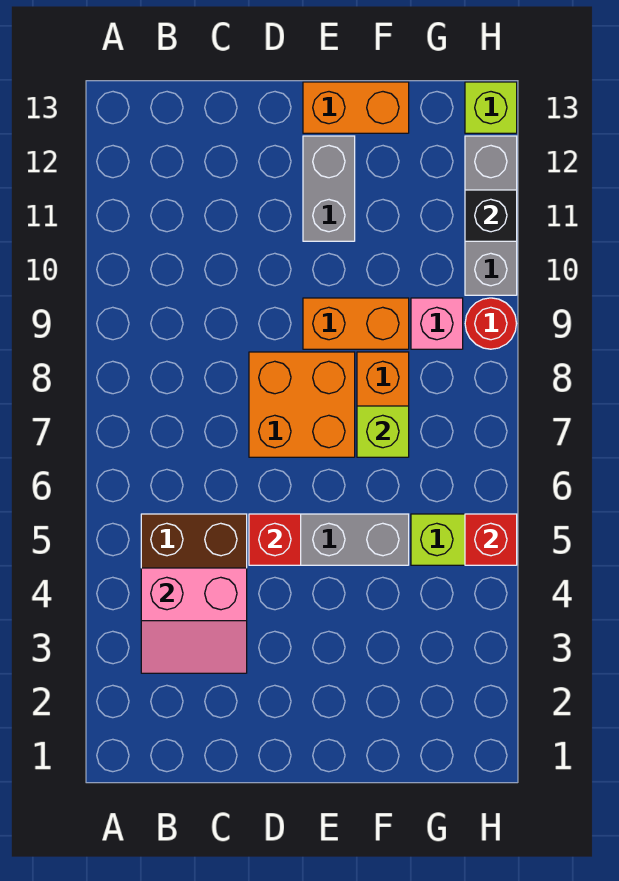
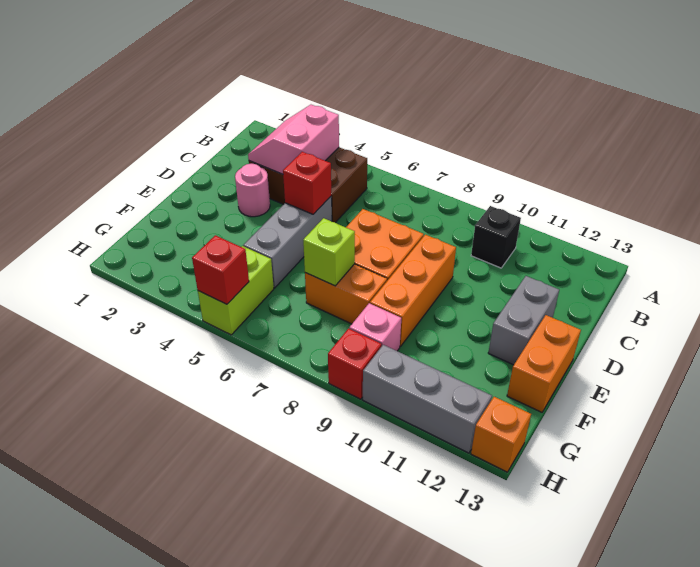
none -> pink 1x1 round brick [235,164,270,217]
orange 1x2 brick [303,298,409,349] -> orange 1x3 brick [370,235,456,347]
grey 1x2 brick [303,136,355,241] -> grey 1x2 brick turned to [488,276,559,365]
red 1x1 round brick [465,298,517,349] -> red 1x1 brick [328,329,381,399]
black 1x1 brick [465,190,517,241] -> black 1x1 brick moved to [471,206,521,268]
lime 1x1 brick [465,82,517,133] -> orange 1x1 brick [471,397,531,472]

